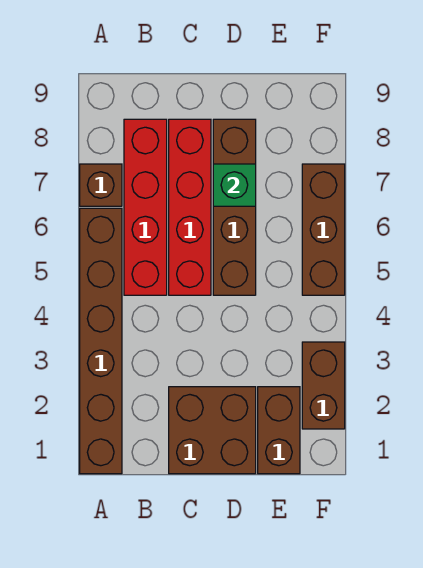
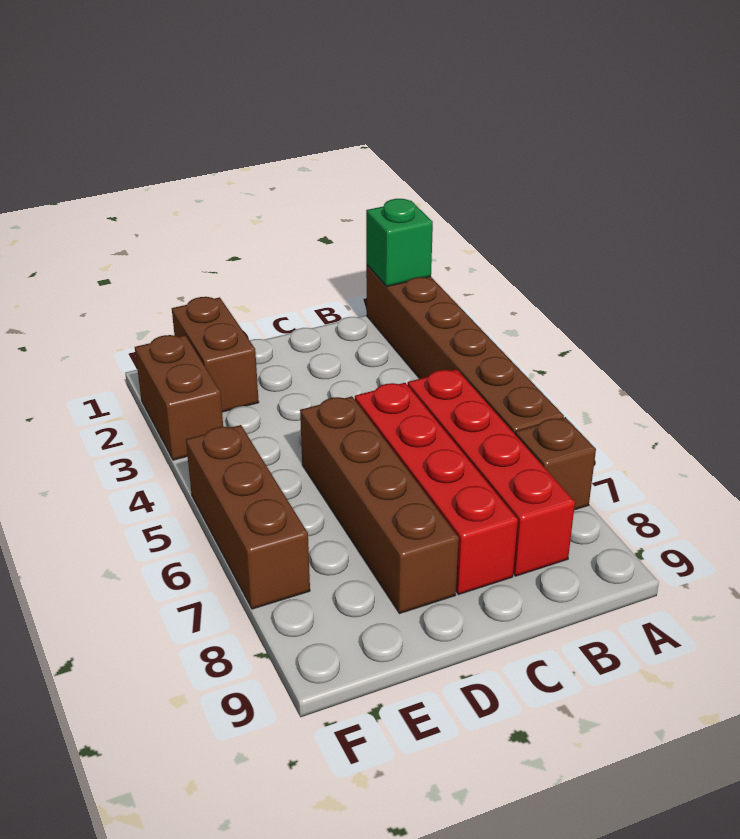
brown 2x2 brick [169,387,256,474] -> none
green 1x1 brick [213,164,256,206] -> green 1x1 brick moved to [366,199,433,286]

